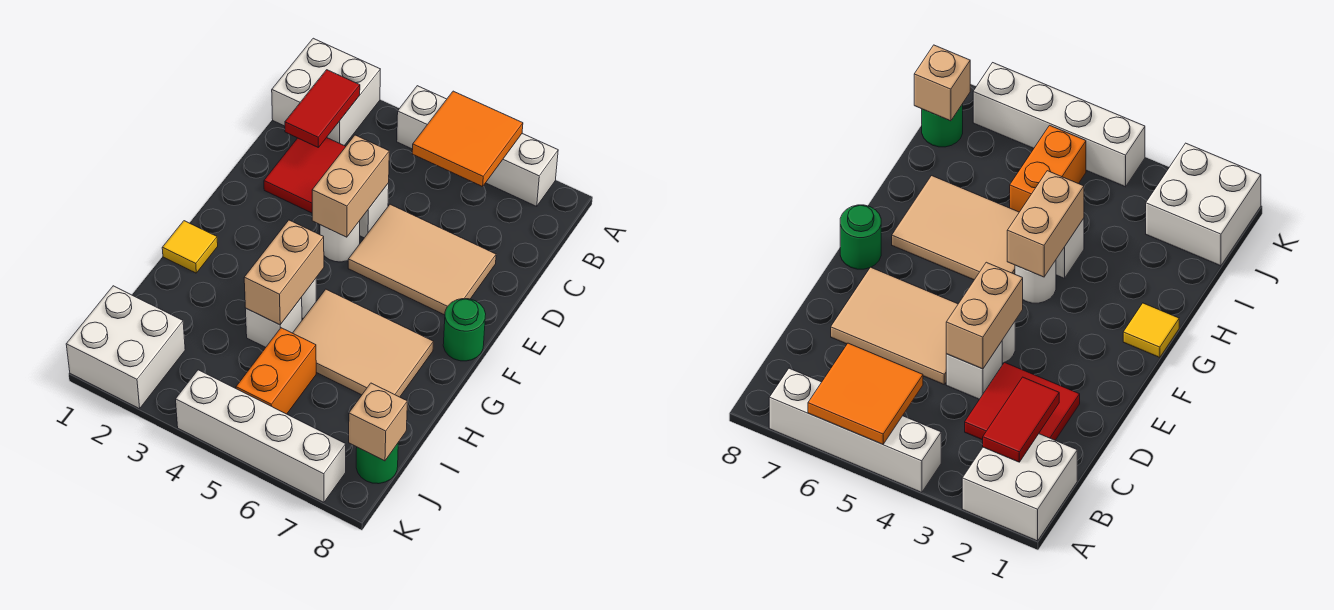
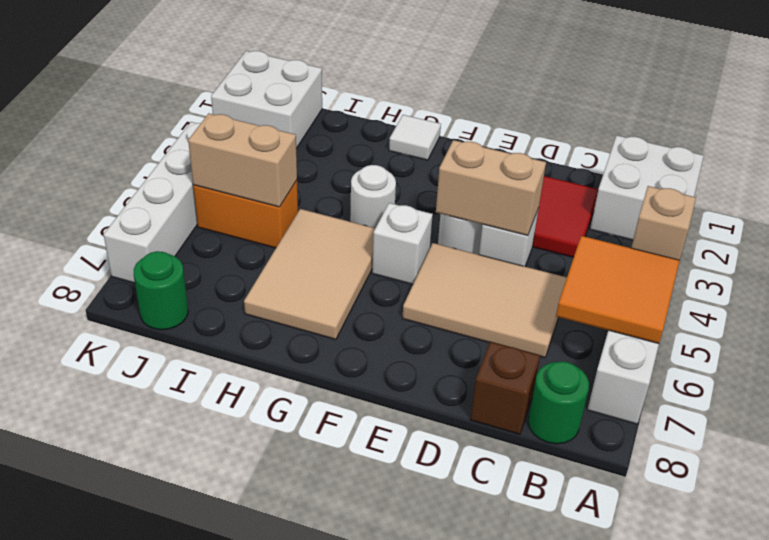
red 1x2 tile [285,70,360,147] -> none
none -> brown 1x1 brick [470,342,540,434]
tan 2x3 tile [348,204,496,315] -> tan 2x3 tile turned to [402,243,567,358]
green 1x1 round brick [443,299,486,361] -> green 1x1 round brick moved to [528,362,589,444]
yellow 1x1 tile [162,221,218,273] -> white 1x1 tile [389,115,441,160]
tan 1x2 brick [244,220,324,325] -> tan 1x2 brick moved to [188,113,297,207]
white 1x1 brick [246,297,302,347] -> white 1x1 brick moved to [372,203,433,284]
tan 1x1 brick [349,383,407,461] -> tan 1x1 brick moved to [631,186,696,260]

